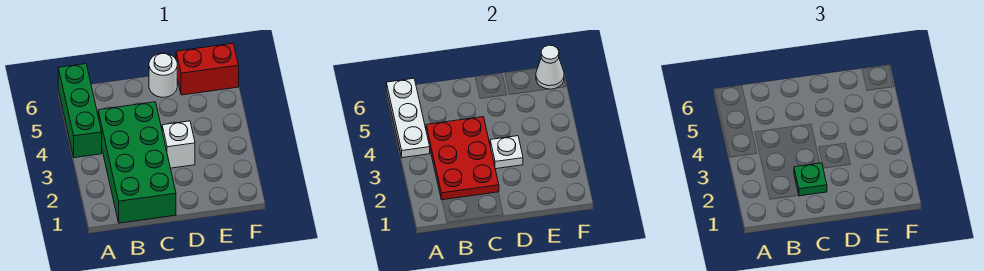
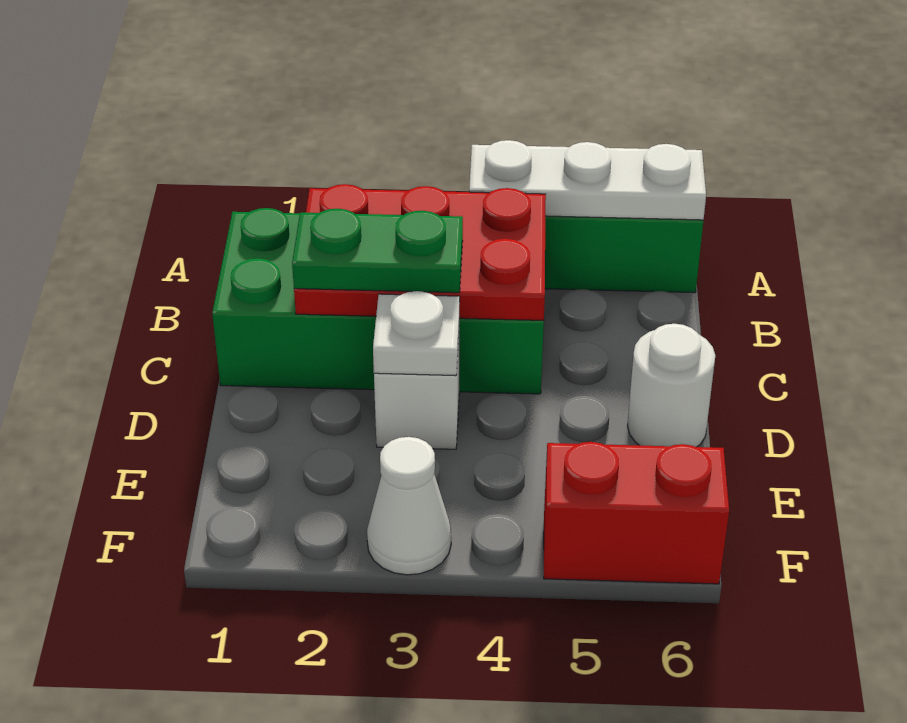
green 1x1 plate [794,163,827,196] -> green 1x2 plate [292,209,463,293]
red 1x2 brick [176,43,239,95] -> red 1x2 brick turned to [544,442,729,584]
white 1x1 cone [536,45,564,89] -> white 1x1 cone moved to [367,437,451,575]

